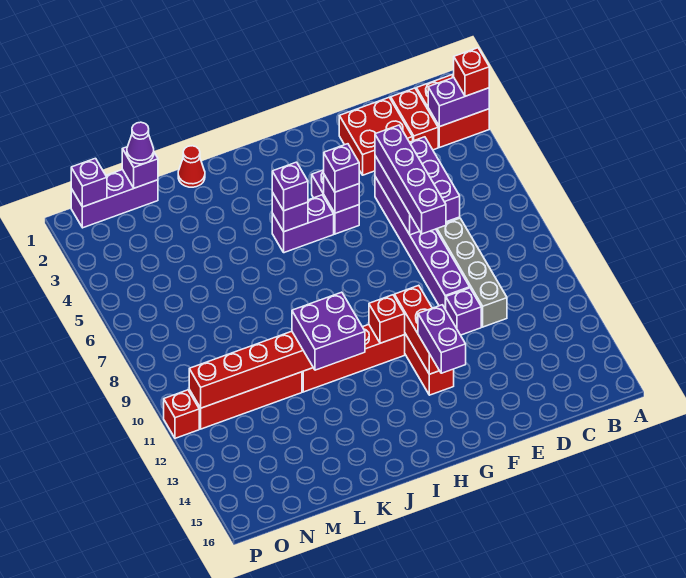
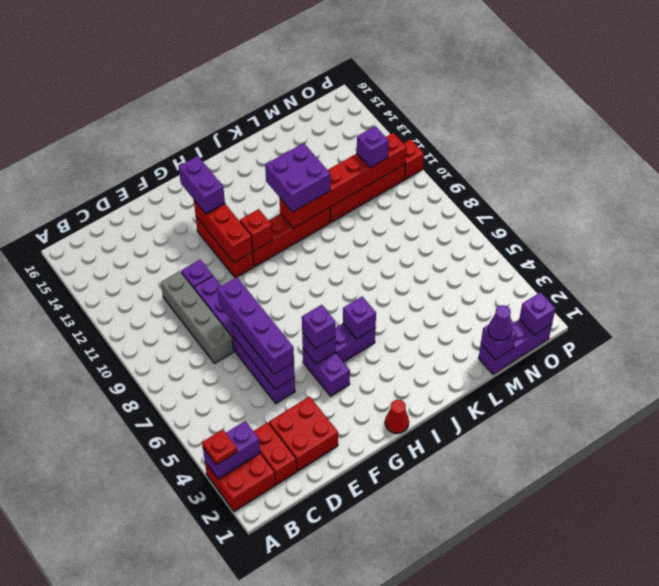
red 1x1 brick [454,48,489,96] -> red 1x1 plate [202,429,237,465]
purple 2x3 brick [375,137,460,235] -> purple 1x3 brick [233,323,295,389]
purple 1x1 brick [272,162,308,211] -> purple 1x1 brick moved to [357,126,389,167]
red 1x1 cone [178,146,205,187] -> red 1x1 cone moved to [385,400,409,433]

